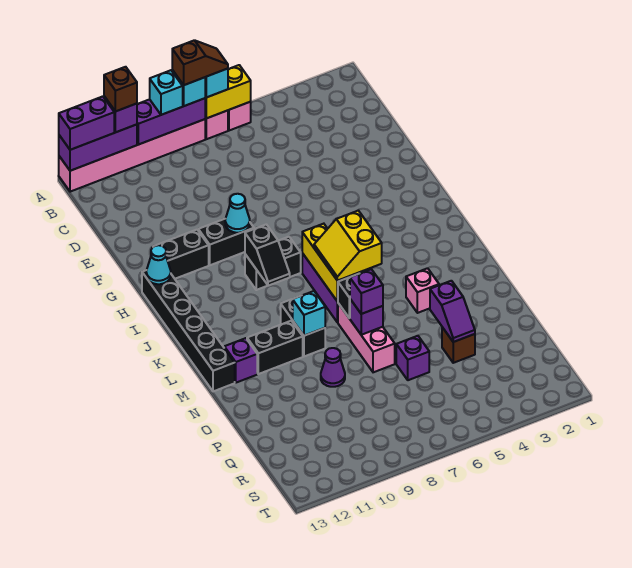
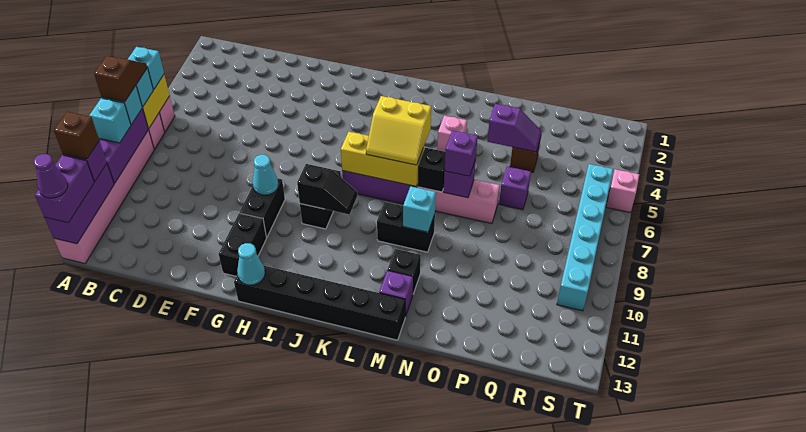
none -> cyan 1x1 brick [128,47,164,90]
black 1x2 brick [247,321,303,374] -> black 1x1 brick [387,249,421,294]
purple 1x1 cone [321,348,345,387] -> purple 1x1 cone moved to [33,154,68,198]
none -> cyan 1x6 brick [557,164,613,311]
none -> pink 1x1 brick [606,169,639,212]

